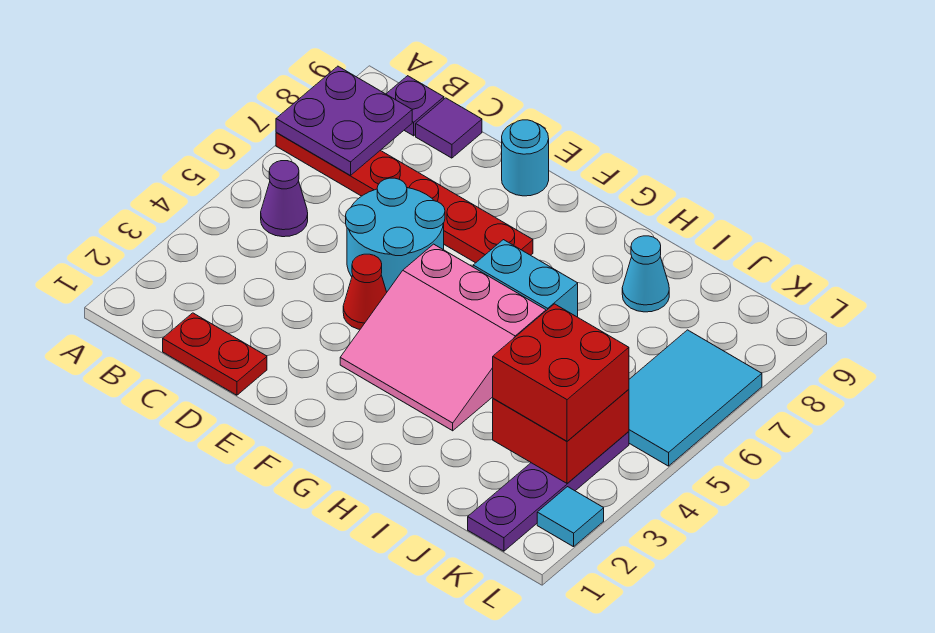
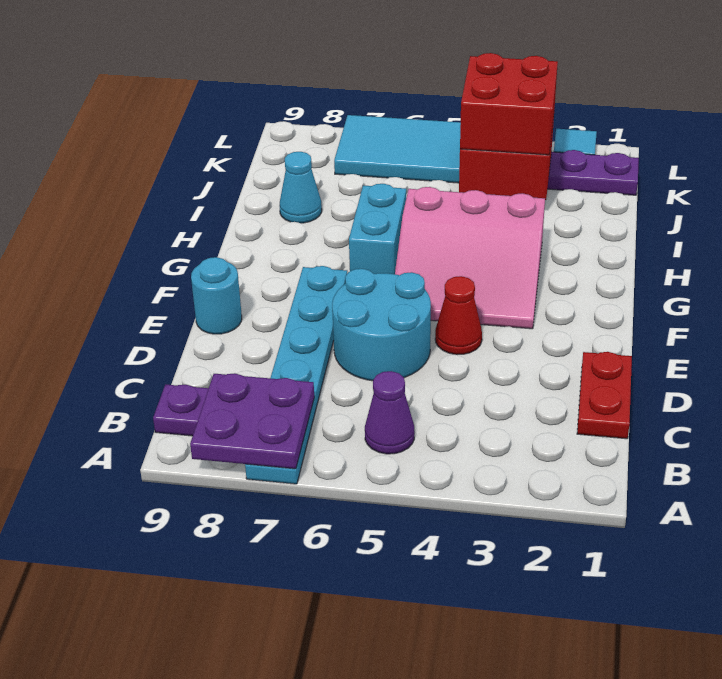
red 1x6 plate [276,133,533,263] -> cyan 1x6 plate [245,266,347,484]
purple 1x1 tile [416,98,482,158] -> none
pink 3x3 slope [340,244,546,431] -> pink 3x3 slope turned to [395,187,545,329]

